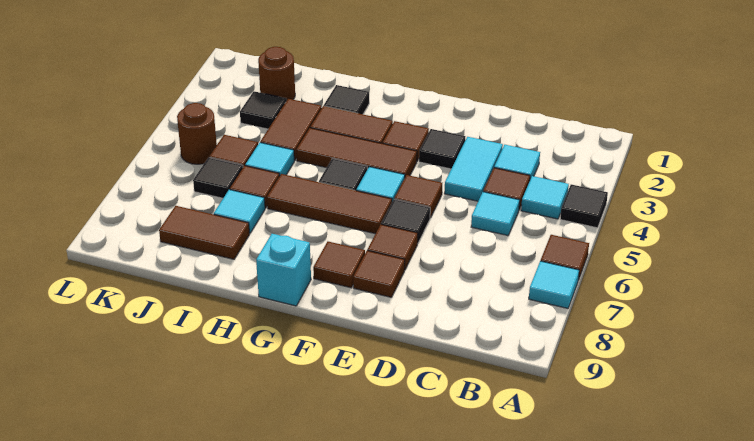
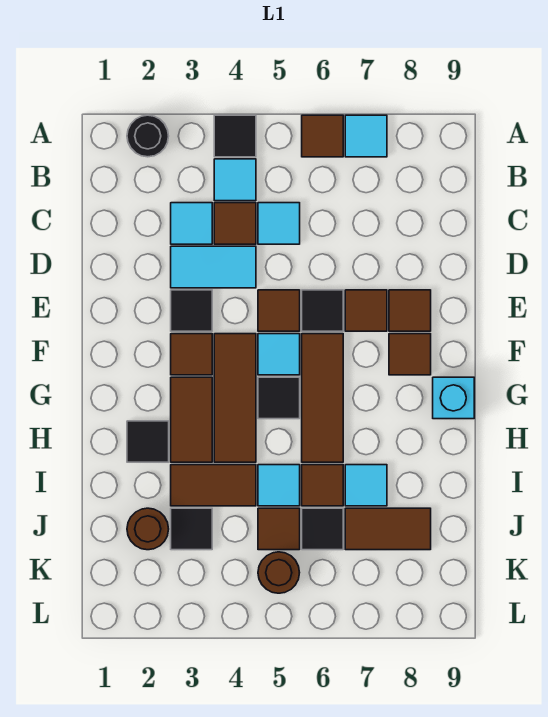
none -> black 1x1 round brick [127,115,169,157]
brown 1x2 tile [159,206,250,259] -> brown 1x2 tile turned to [345,508,431,550]

